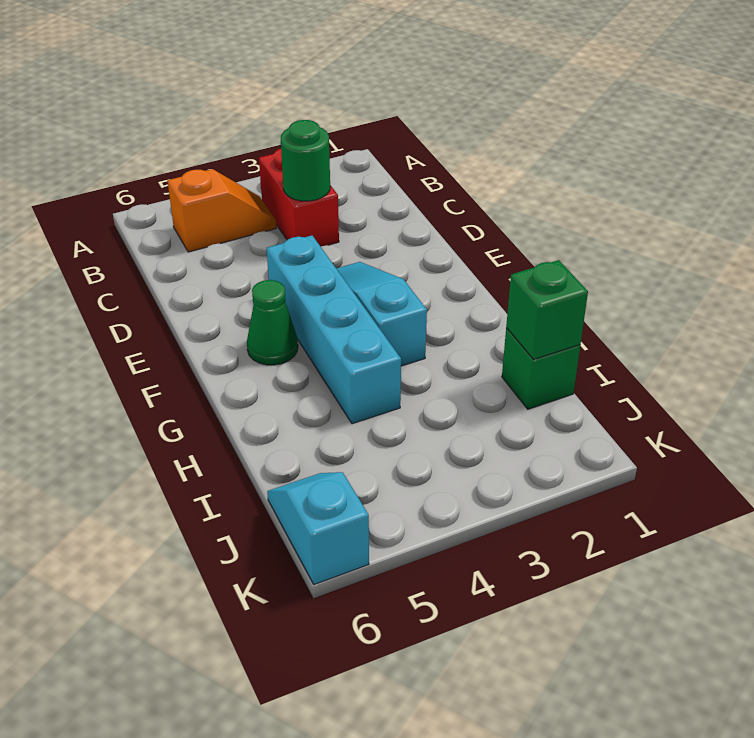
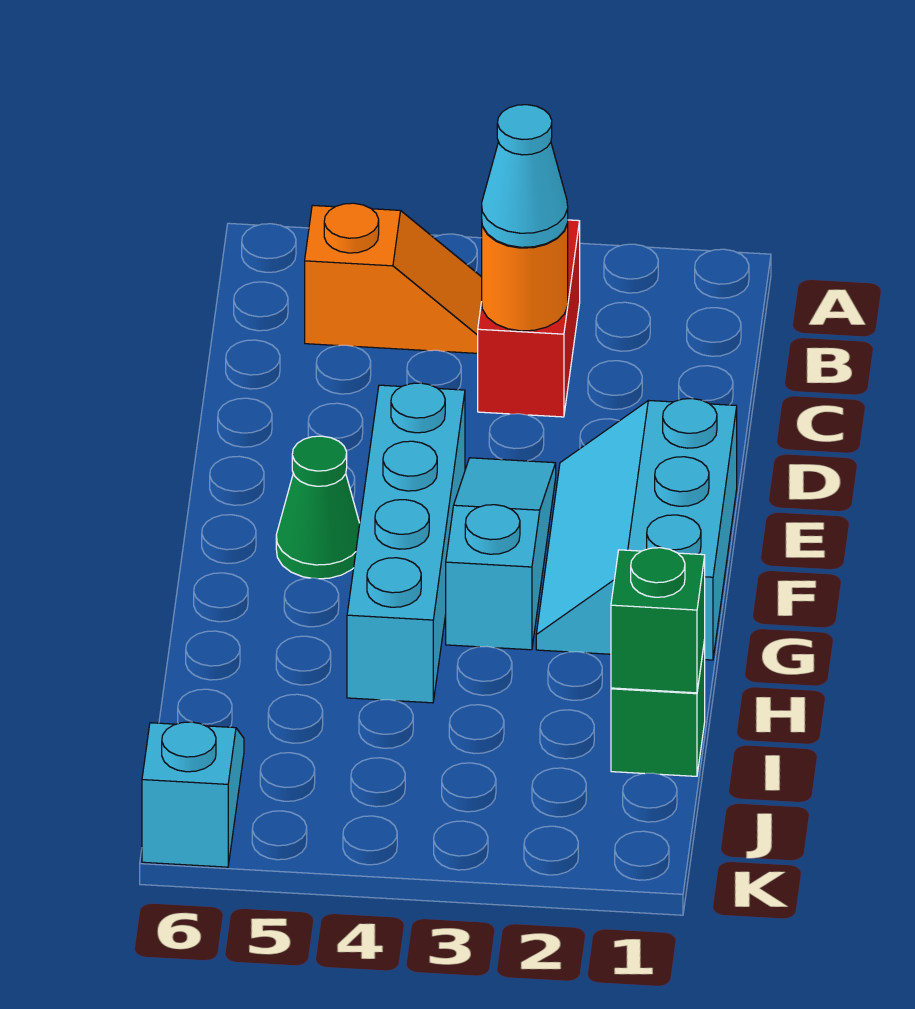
green 1x1 round brick [281,120,330,201] -> orange 1x1 round brick [482,223,568,331]
none -> cyan 1x1 cone [482,105,568,247]
none -> cyan 2x3 slope [536,399,737,660]

